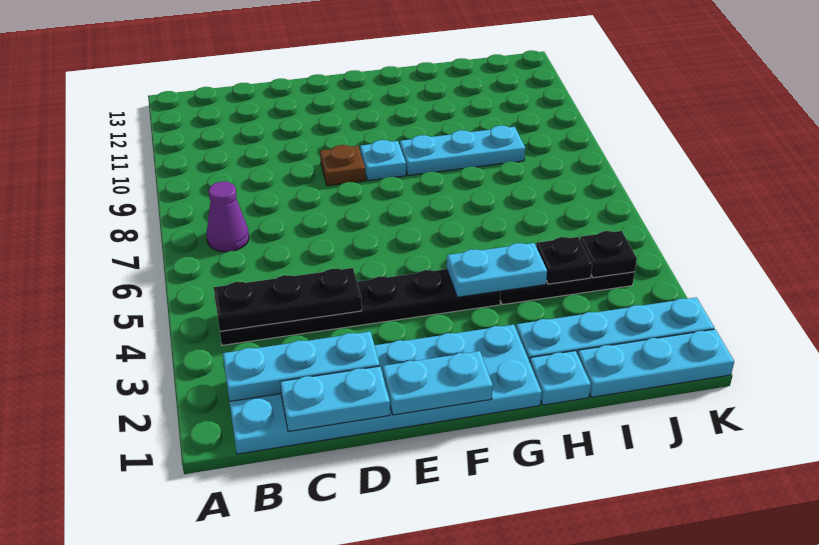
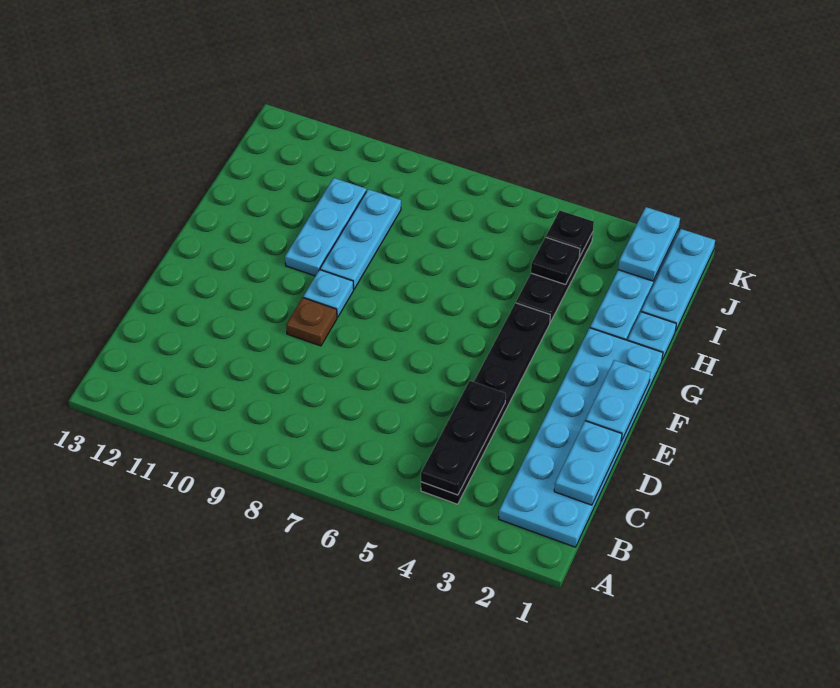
cyan 1x3 plate [223,332,380,402] -> cyan 1x3 plate moved to [285,178,366,276]
purple 1x1 cone [206,182,249,252] -> none
cyan 1x2 plate [447,243,547,297] -> cyan 1x2 plate moved to [618,207,680,281]

